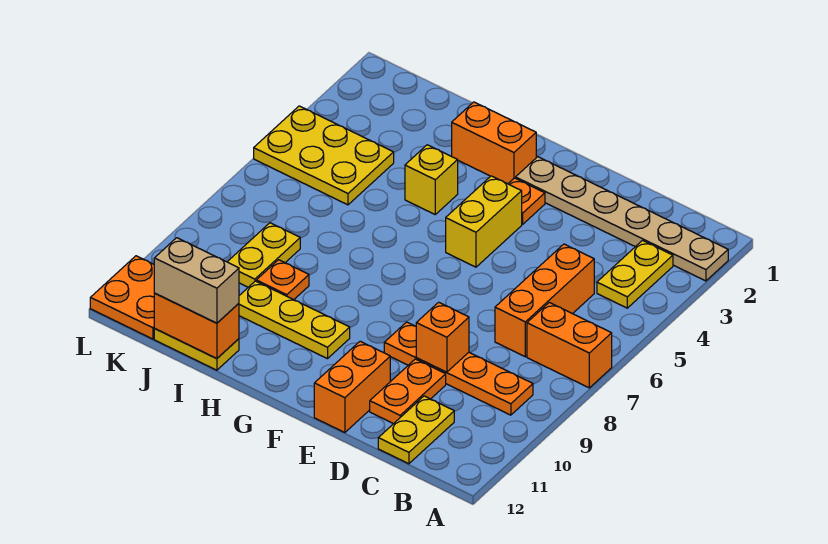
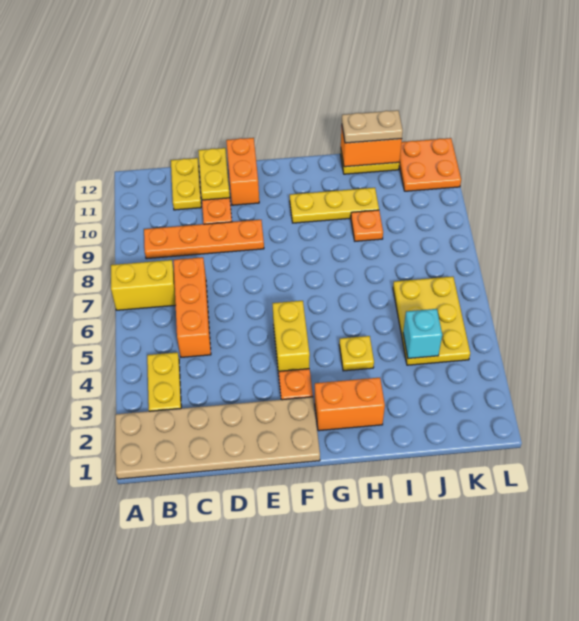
tan 1x6 plate [516,157,728,281] -> tan 2x6 plate [115,397,320,479]
orange 1x2 brick [527,303,612,388] -> yellow 1x2 brick [111,260,176,310]
orange 1x1 brick [416,302,469,372] -> none
yellow 1x1 brick [405,145,458,214] -> yellow 1x1 plate [339,336,374,371]
tan 1x2 brick [154,238,239,323] -> tan 1x2 plate [342,110,403,143]
yellow 2x3 plate [254,106,394,205] -> yellow 2x3 plate turned to [393,277,470,365]
none -> cyan 1x1 brick [403,309,442,359]
yellow 1x2 plate [228,223,300,287] -> yellow 1x2 plate moved to [198,148,230,200]

